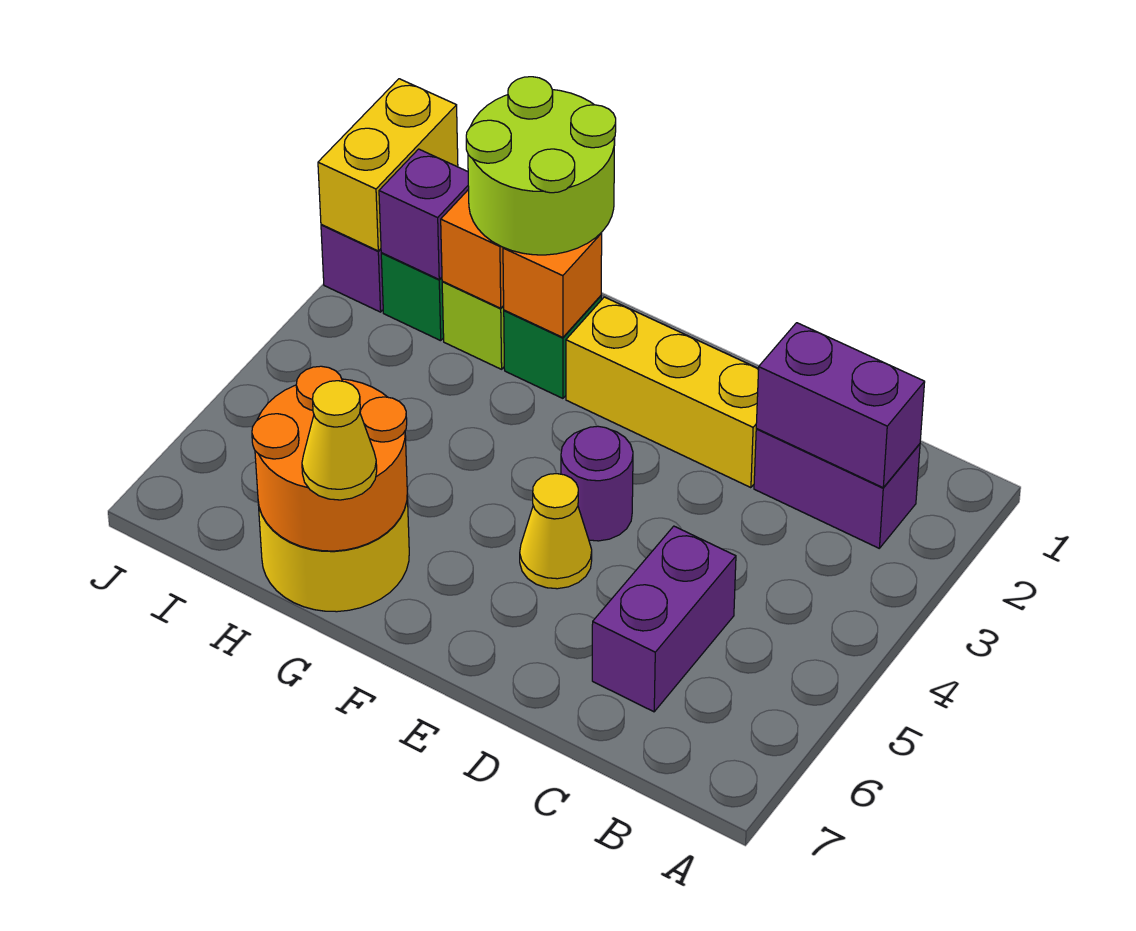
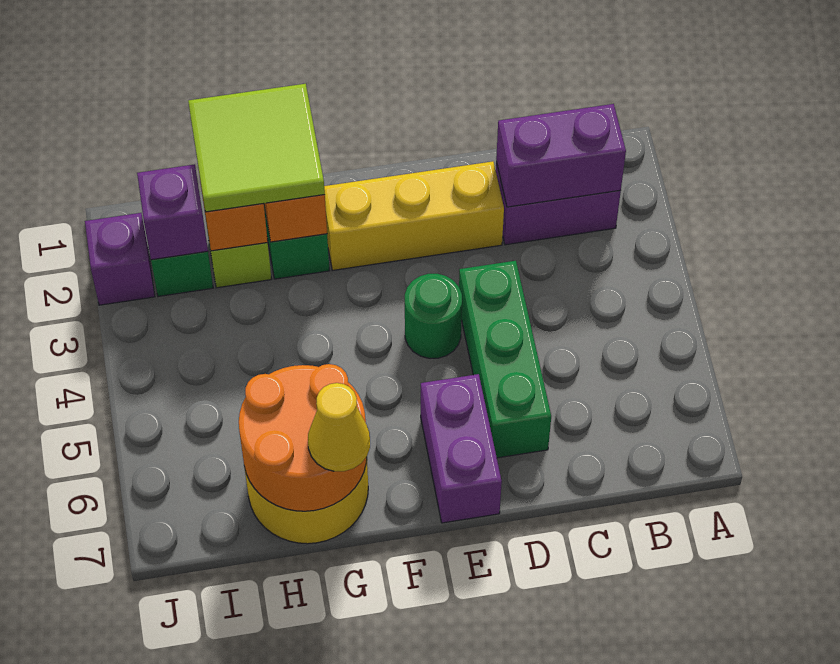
purple 1x2 brick [592,526,736,712] -> purple 1x2 brick moved to [421,374,502,523]
none -> green 1x3 brick [459,261,551,458]
purple 1x1 round brick [561,426,633,541] -> green 1x1 round brick [405,274,462,358]
yellow 1x1 cone [520,474,592,589] -> none
lime 2x2 round brick [466,77,616,255] -> lime 2x2 tile [188,84,325,212]
yellow 1x2 brick [318,79,458,251] -> none

